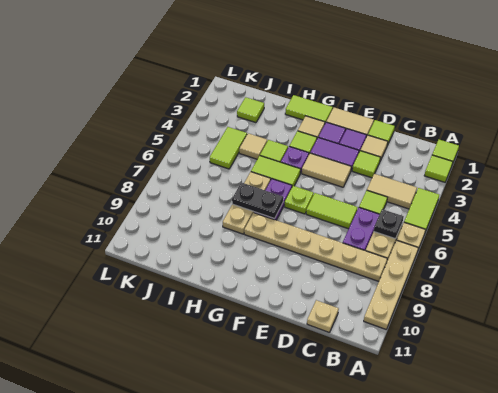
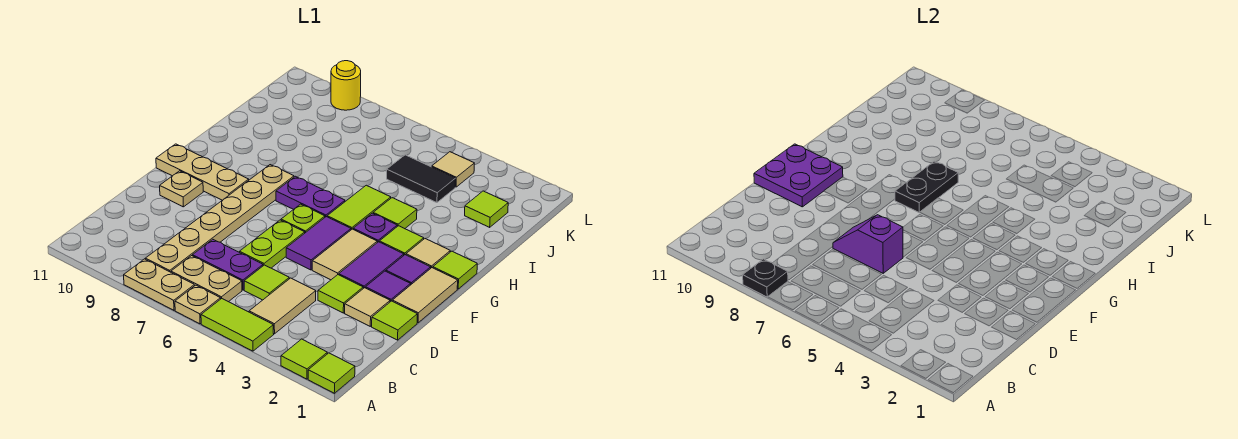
tan 1x4 plate [364,240,418,329] -> tan 1x2 plate [124,259,195,310]
black 1x1 plate [374,209,404,239] -> black 1x1 plate moved to [743,259,788,297]
tan 1x1 plate [307,300,339,333] -> tan 1x1 plate moved to [160,171,203,207]
lime 1x2 tile [306,193,357,229] -> lime 1x2 plate [239,220,305,268]
none -> purple 1x2 slope [833,215,903,273]
none -> purple 1x2 tile [286,217,351,270]
none -> purple 2x2 plate [754,144,843,207]
lime 1x2 tile [285,95,333,123] -> lime 1x1 tile [433,251,477,289]
tan 1x3 plate [223,172,271,234] -> tan 1x3 plate moved to [156,144,249,200]
tan 1x1 tile [239,133,267,159] -> tan 1x1 tile moved to [432,152,474,187]
lime 1x2 tile [210,127,247,169] -> black 1x2 tile [387,155,456,203]
none -> yellow 1x1 round brick [331,61,361,110]

